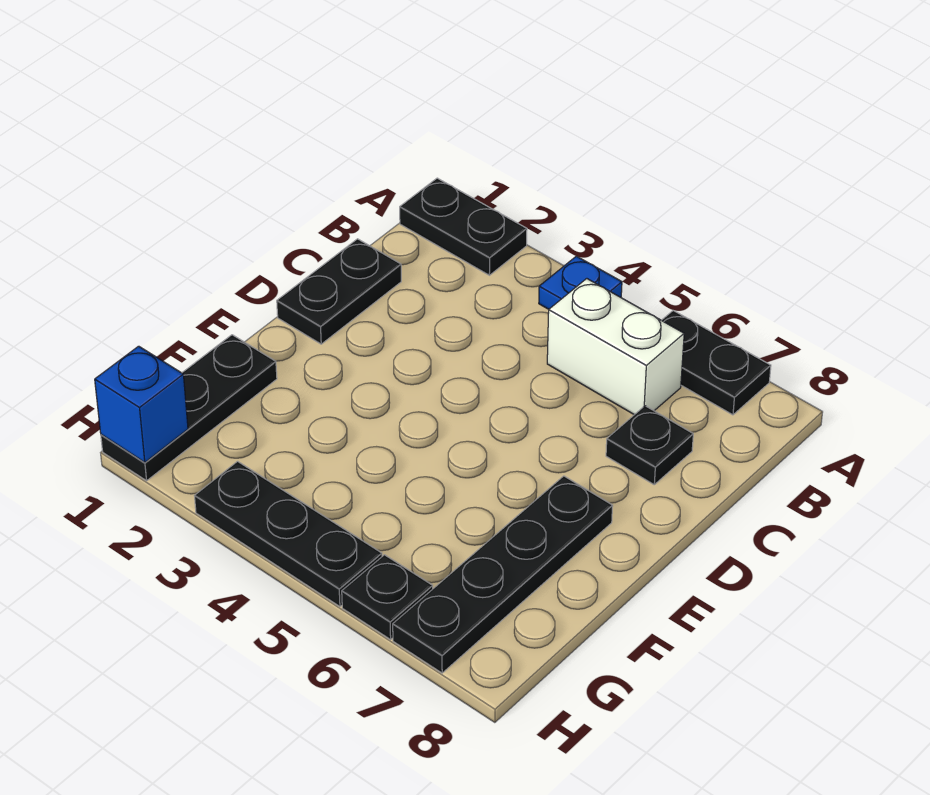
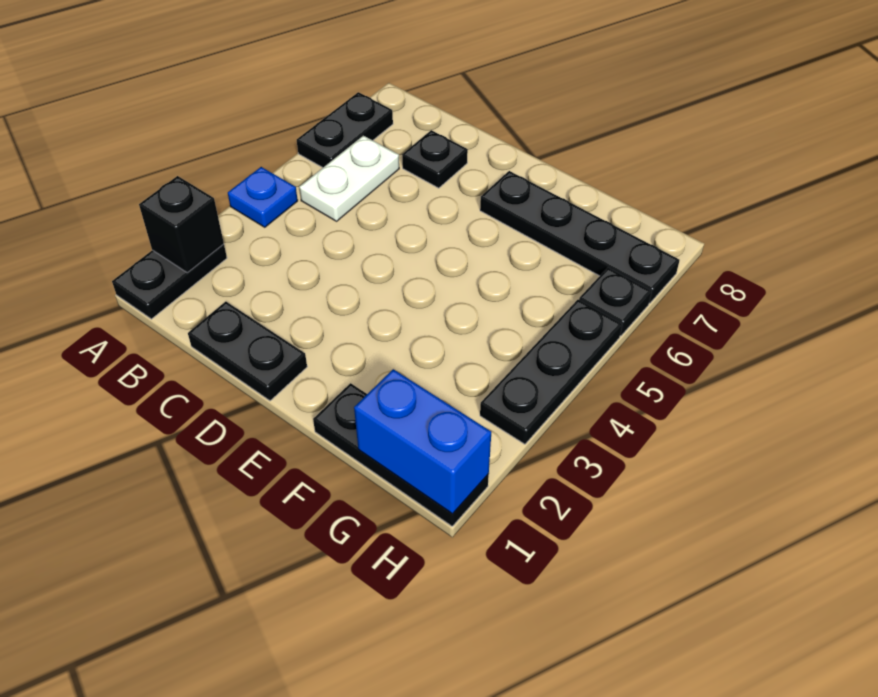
none -> black 1x1 brick [139,176,224,273]
white 1x2 brick [547,279,684,415] -> white 1x2 plate [299,136,399,221]
blue 1x1 brick [95,346,188,463] -> blue 1x2 brick [354,369,491,514]

